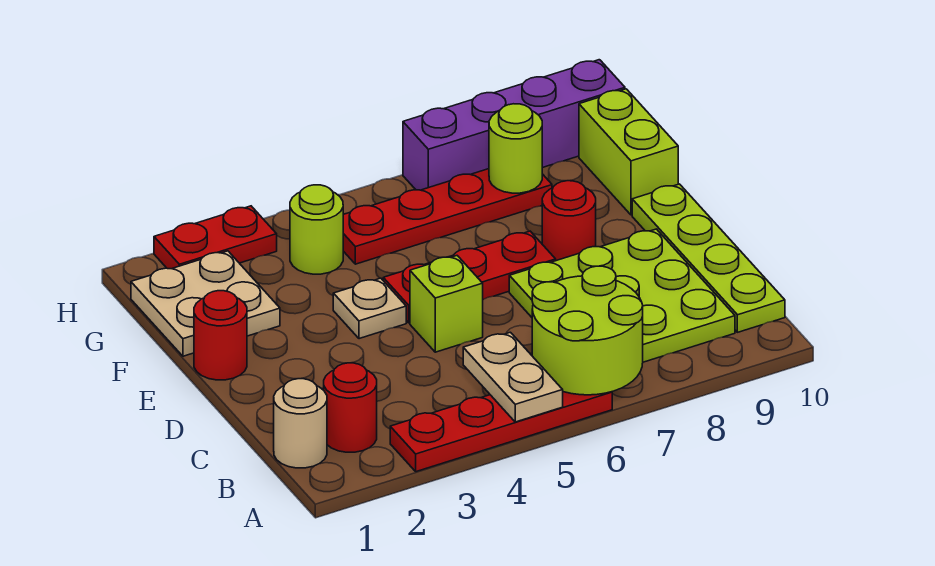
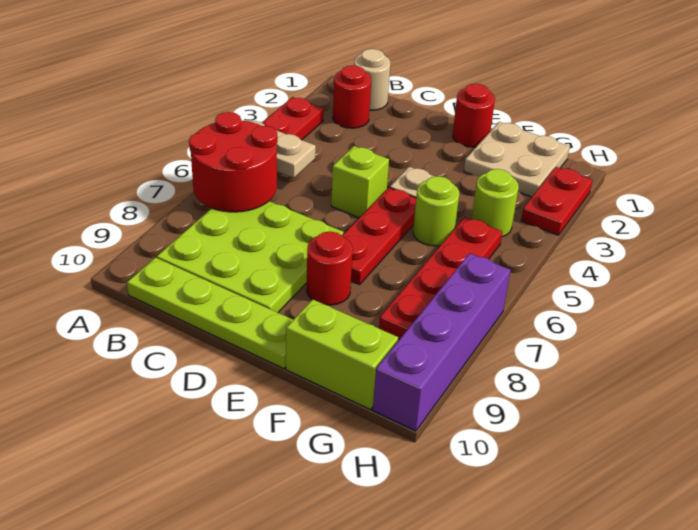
lime 2x2 round brick [532,266,643,395] -> red 2x2 round brick [189,112,278,212]
lime 1x1 round brick [489,104,542,193] -> lime 1x1 round brick moved to [413,176,459,246]

